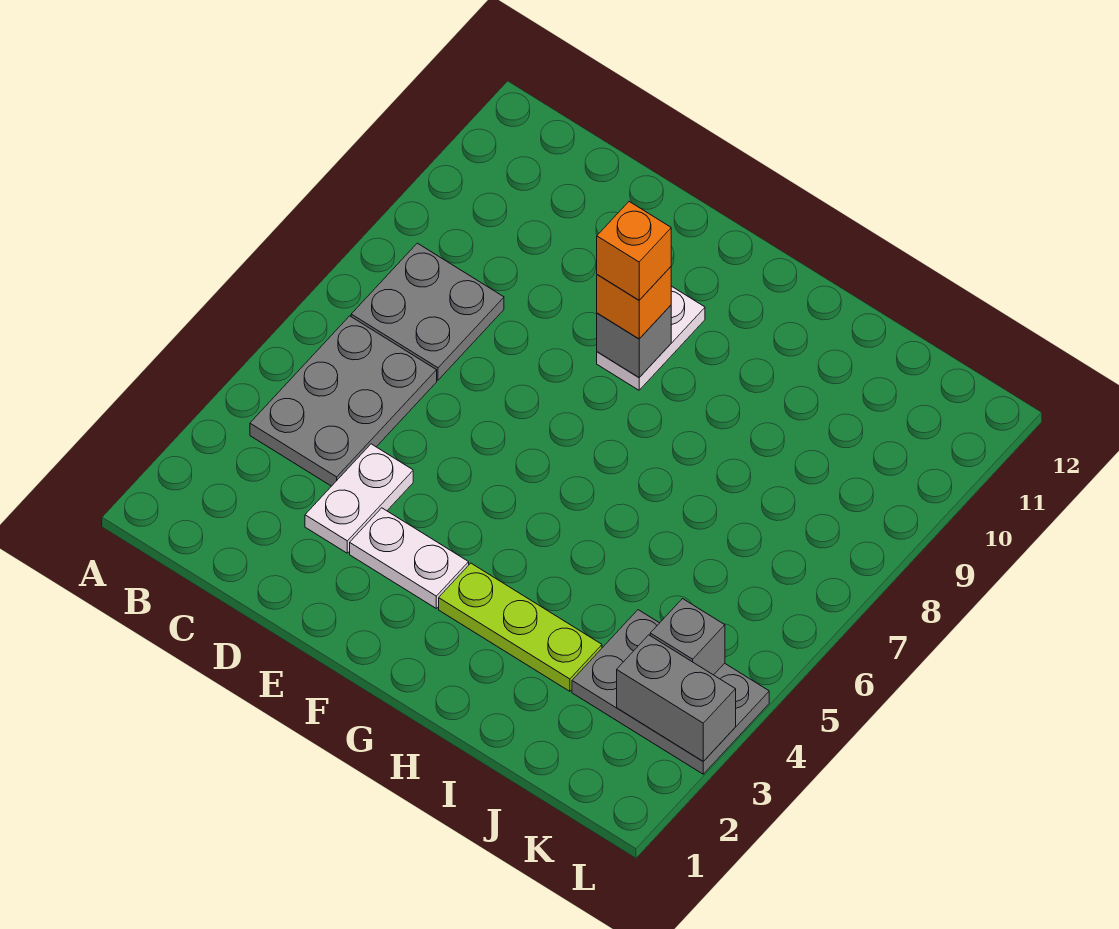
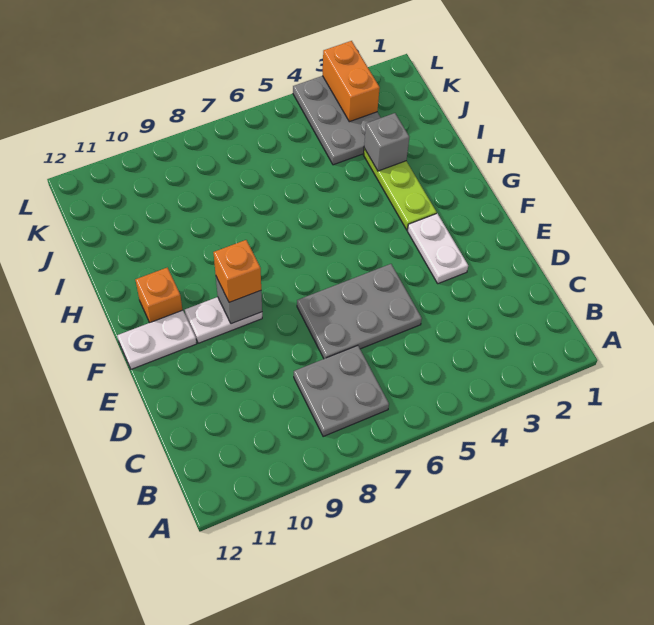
grey 2x3 plate [250,316,437,486] -> grey 2x3 plate moved to [297,264,422,359]
white 1x2 plate [305,444,413,553] -> white 1x2 plate moved to [117,310,197,369]
orange 1x1 brick [597,202,671,300] -> orange 1x1 brick moved to [135,268,182,323]
grey 1x2 brick [617,635,736,761] -> orange 1x2 brick [323,41,380,122]
grey 1x1 brick [650,599,725,675] -> grey 1x1 brick moved to [364,113,409,171]

